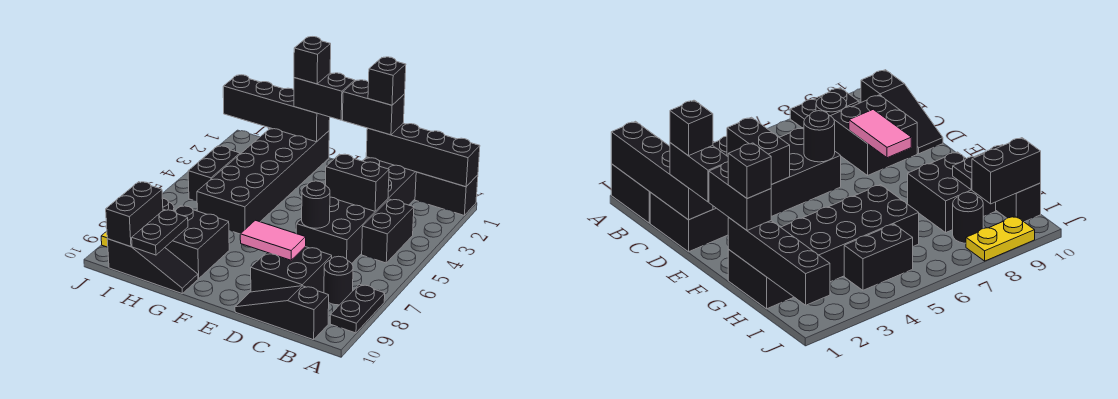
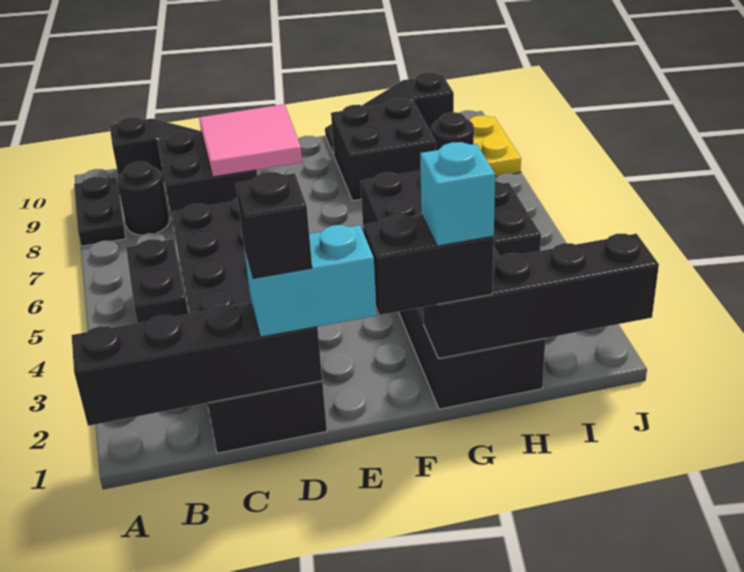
black 1x2 brick [415,172,478,215] -> none
black 1x2 brick [326,154,389,211] -> none
black 1x2 brick [342,80,405,135] -> cyan 1x2 brick [244,225,377,337]
black 1x1 round brick [302,181,330,228] -> none
pink 1x2 tile [240,220,306,260] -> pink 2x2 tile [199,104,302,177]
black 1x1 brick [294,37,331,84] -> cyan 1x1 brick [420,142,495,246]
black 1x2 plate [132,210,188,255] -> none
black 1x2 brick [106,182,163,247] -> none

